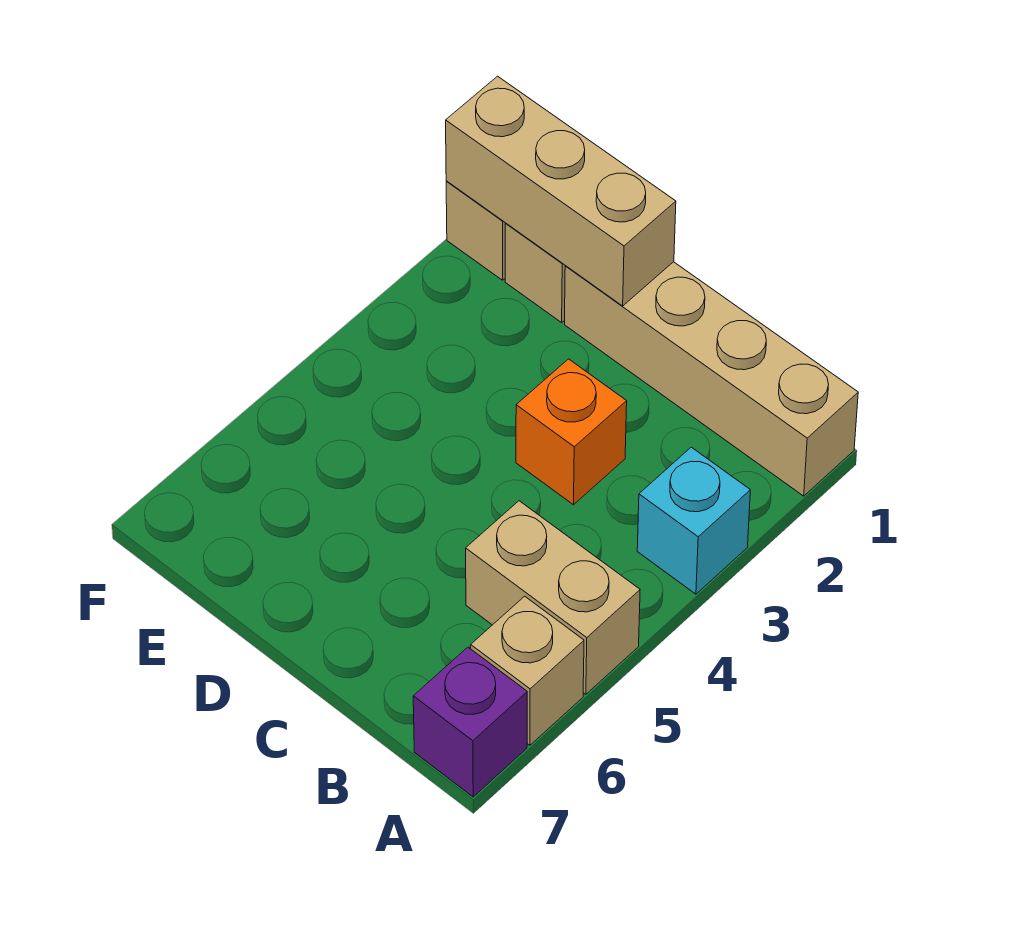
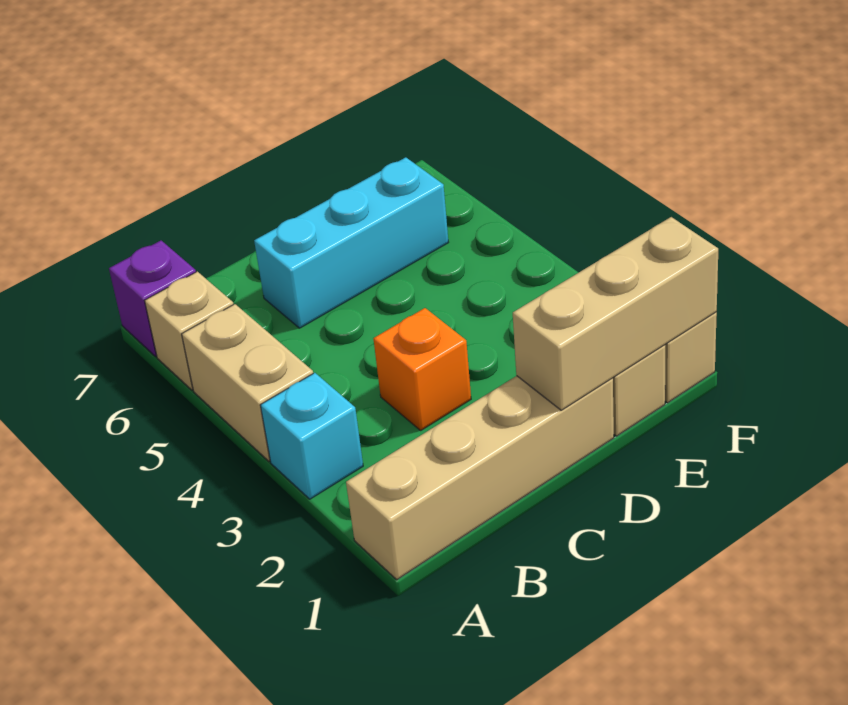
tan 1x2 brick [466,501,640,694] -> tan 1x2 brick turned to [182,304,313,461]
none -> cyan 1x3 brick [254,157,449,328]

